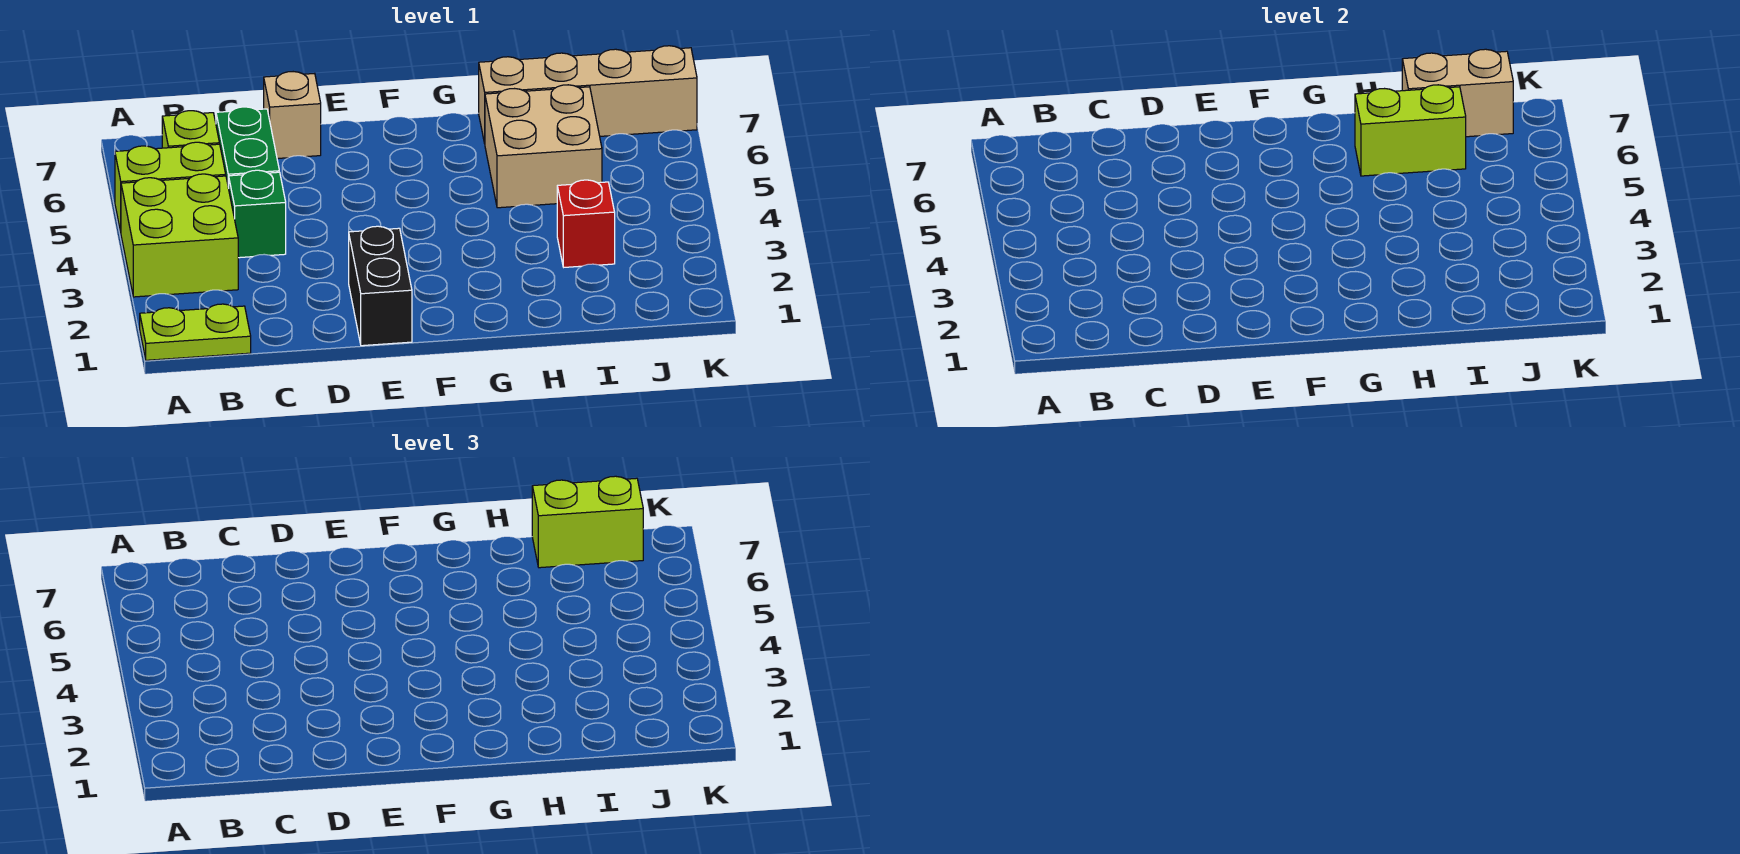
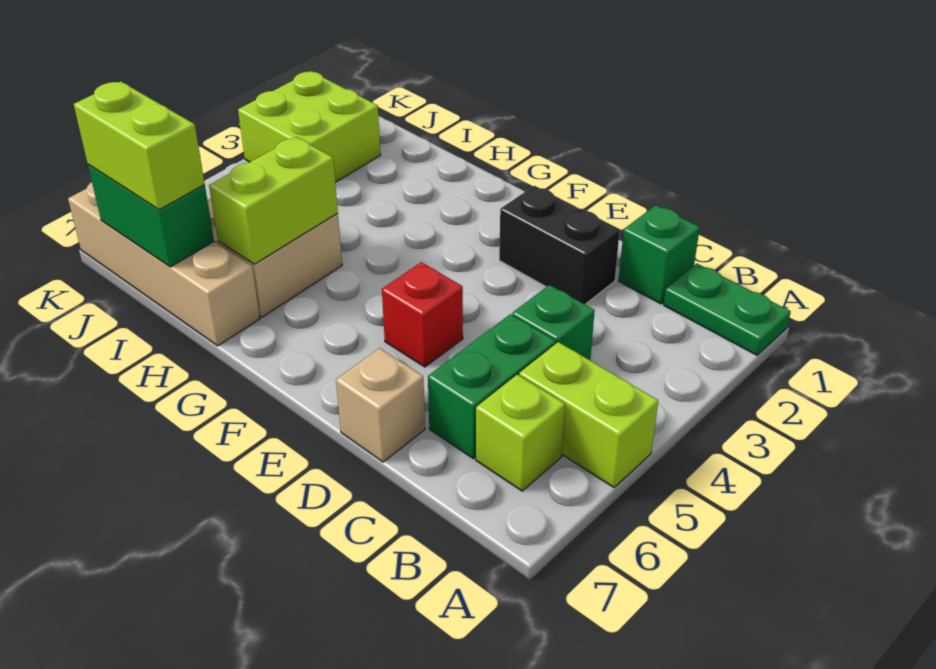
lime 1x2 plate [140,304,251,360] -> green 1x2 plate [664,264,791,355]
lime 2x2 brick [121,174,238,297] -> lime 2x2 brick moved to [238,71,381,182]
none -> green 1x1 brick [619,205,700,304]
black 1x2 brick [349,226,412,346] -> black 1x2 brick turned to [499,186,620,304]
lime 1x2 brick [1355,85,1466,176] -> lime 1x2 brick turned to [209,137,338,264]
red 1x1 brick [557,180,615,267] -> red 1x1 brick moved to [382,262,463,367]
tan 1x2 brick [1402,49,1513,137] -> green 1x2 brick [88,164,214,267]

